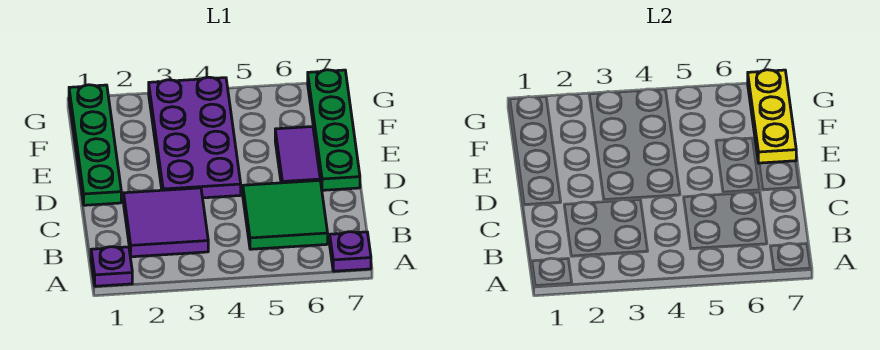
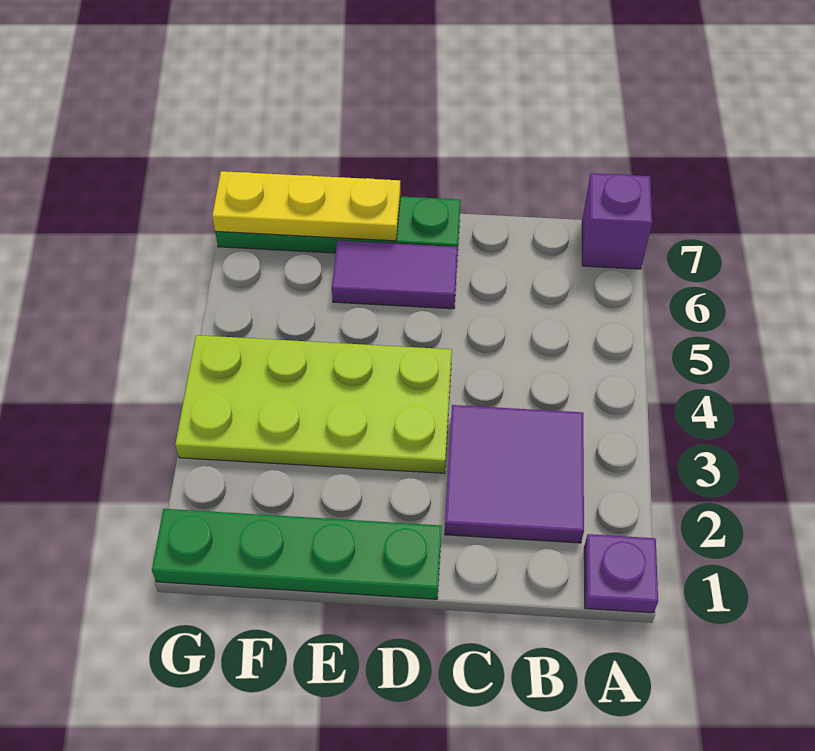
purple 1x1 plate [330,232,371,271] -> purple 1x1 brick [582,173,652,269]
green 2x2 tile [243,180,328,249] -> none
purple 2x4 plate [149,77,241,198] -> lime 2x4 plate [175,335,452,473]

